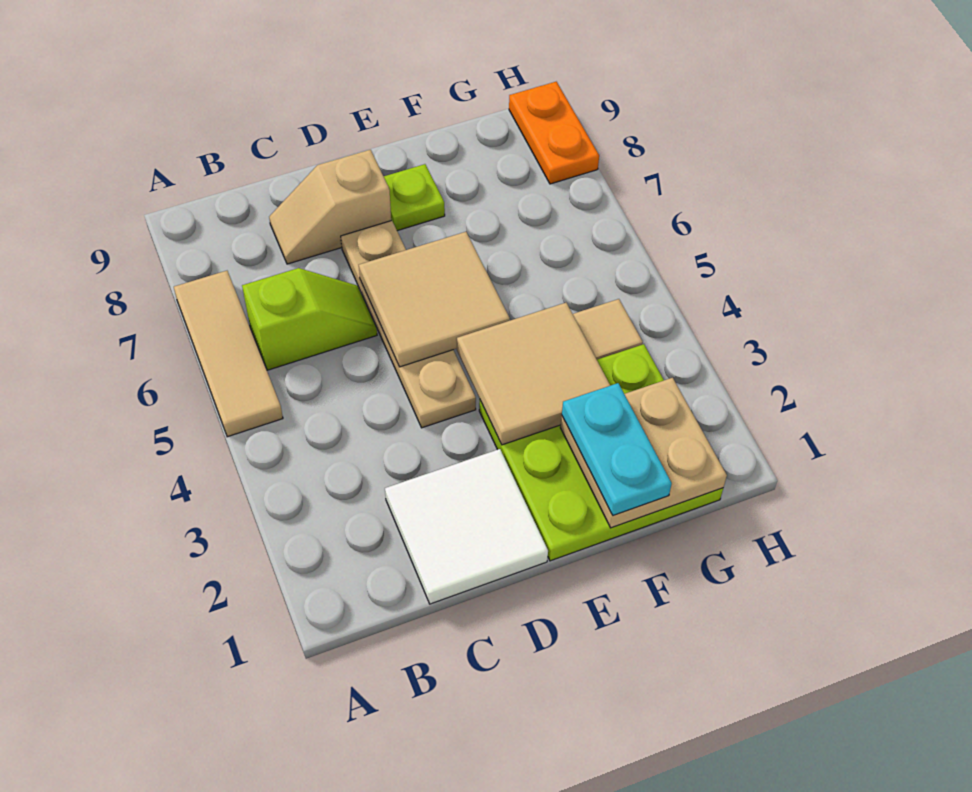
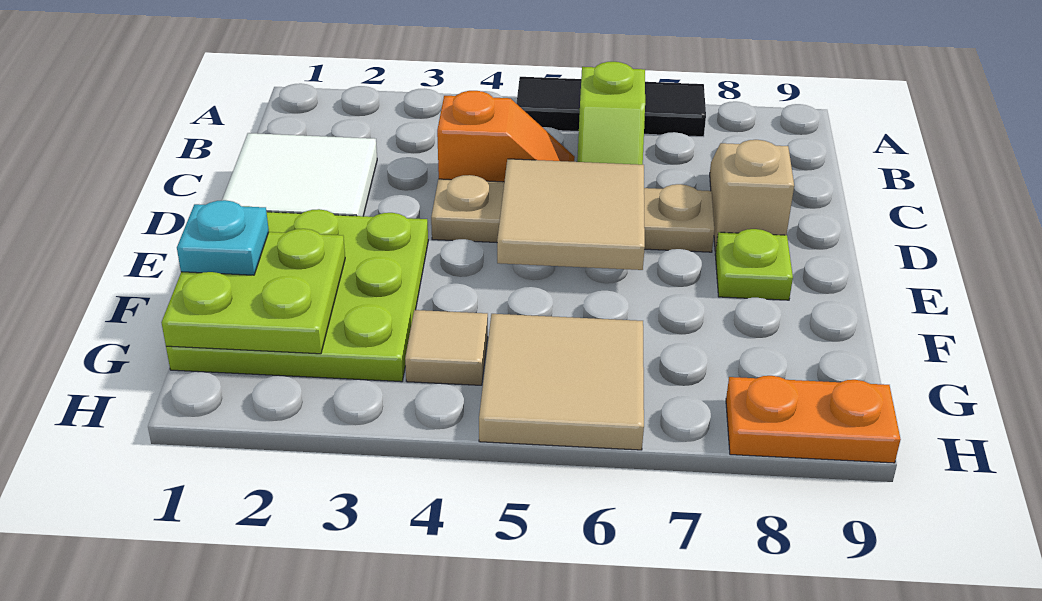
tan 1x3 tile [174,271,283,437] -> black 1x3 tile [516,77,706,137]
none -> orange 1x2 slope [437,91,575,182]
tan 2x2 tile [457,303,610,445] -> tan 2x2 tile moved to [479,314,644,450]
tan 2x2 plate [560,378,727,528] -> lime 2x2 plate [161,229,345,354]
cyan 1x2 plate [562,383,672,516] -> cyan 1x1 plate [177,200,269,275]

